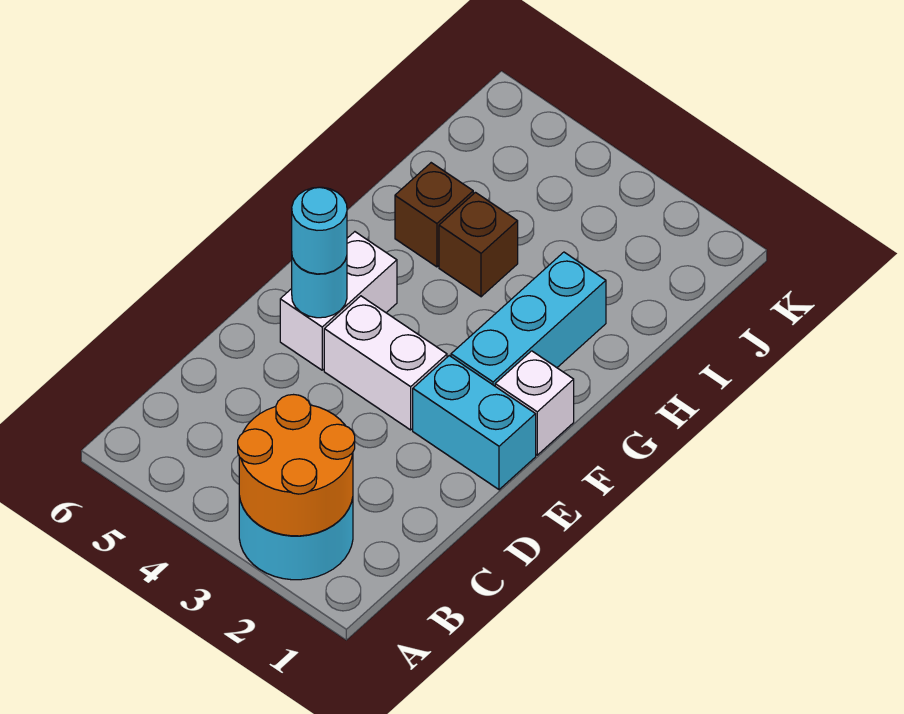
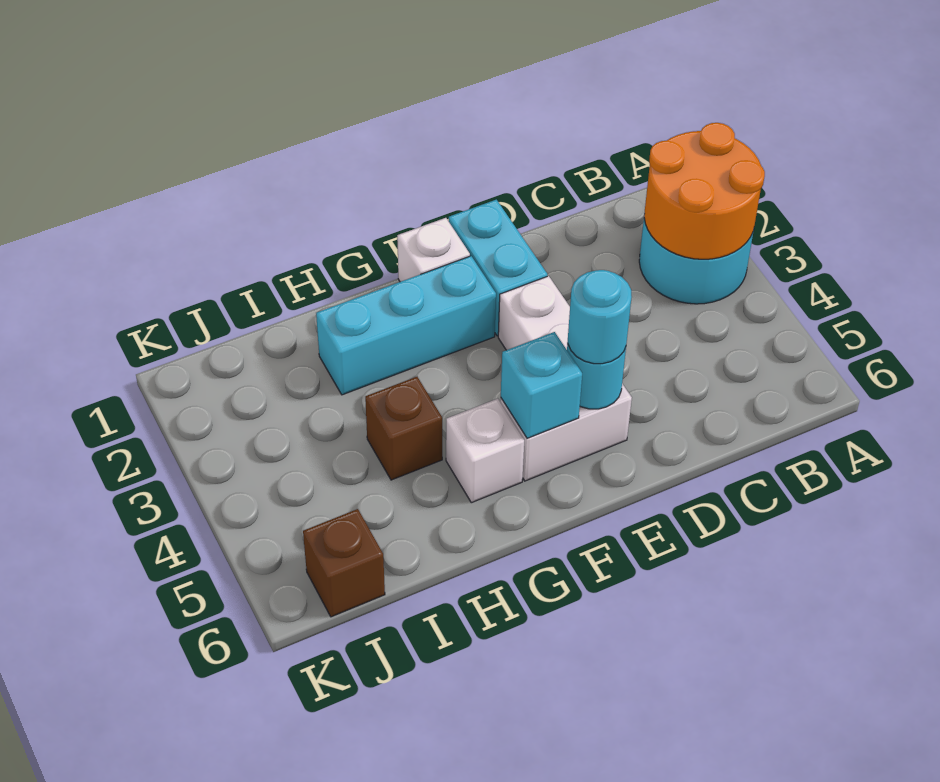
none -> cyan 1x1 brick [501,332,582,438]
none -> white 1x1 brick [446,399,524,503]
brown 1x1 brick [395,163,473,267] -> brown 1x1 brick moved to [303,509,385,617]

